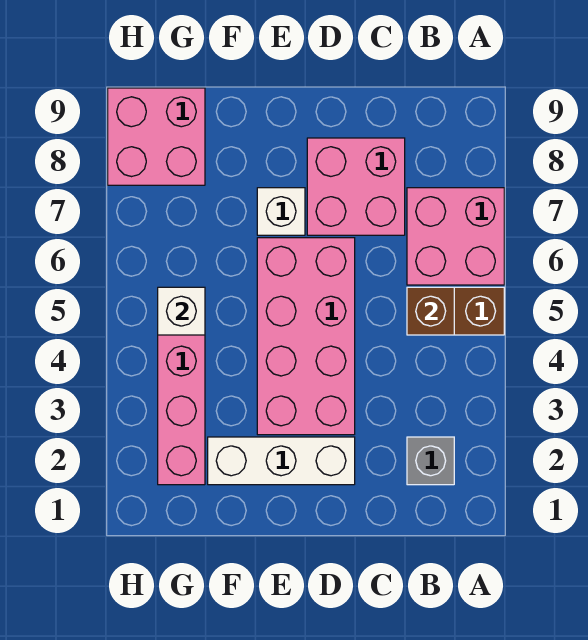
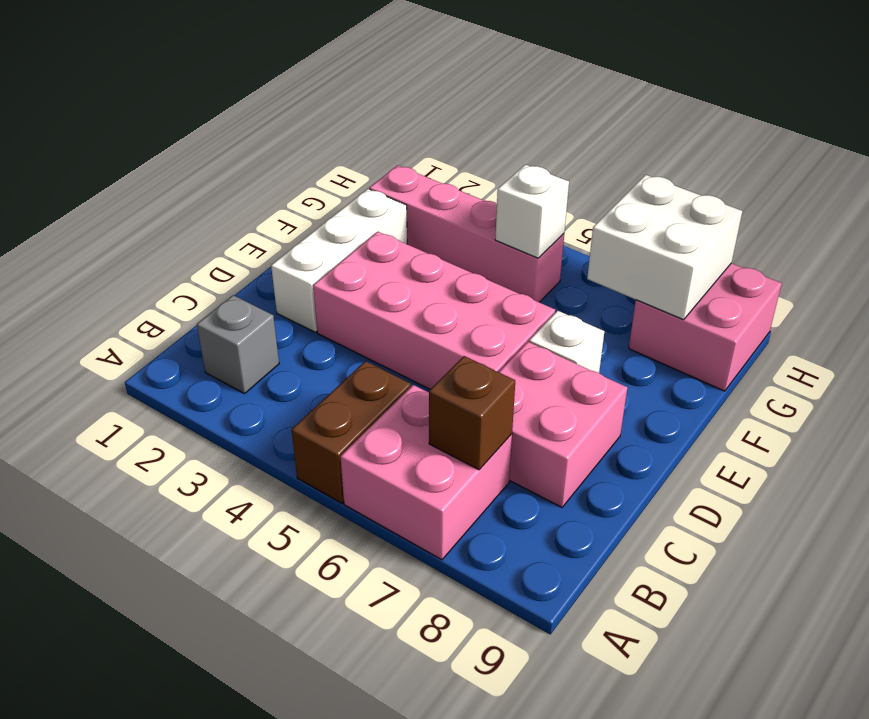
brown 1x1 brick [407,287,454,335] -> brown 1x1 brick moved to [429,356,515,470]
none -> white 2x2 brick [587,175,742,320]

